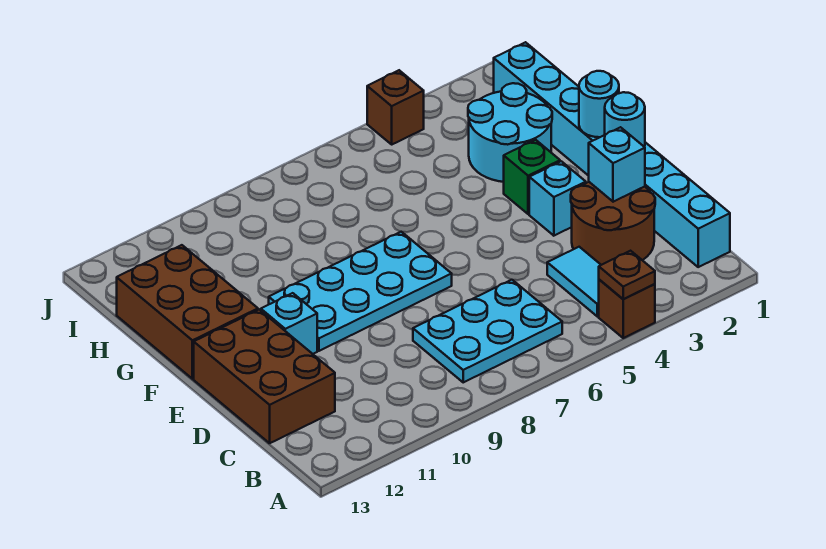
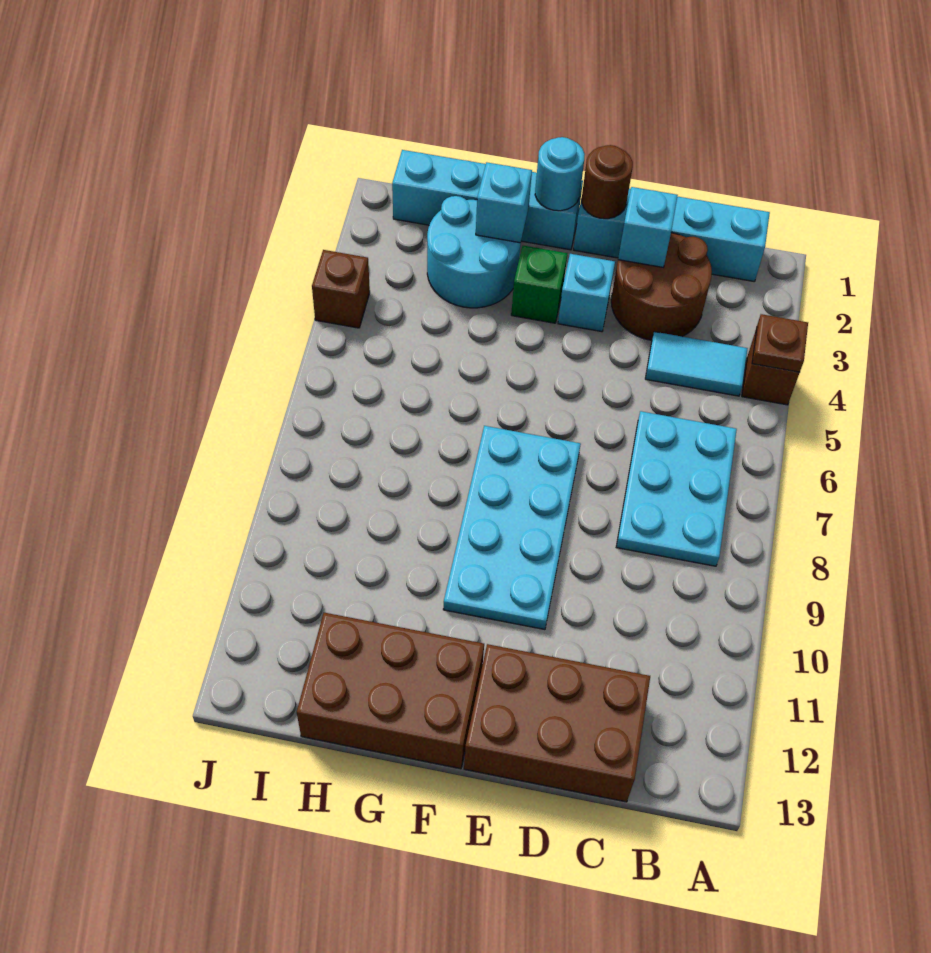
cyan 1x1 round brick [605,92,645,147] -> brown 1x1 round brick [582,145,633,219]
cyan 1x1 brick [261,293,317,354] -> cyan 1x1 brick moved to [476,162,532,243]

